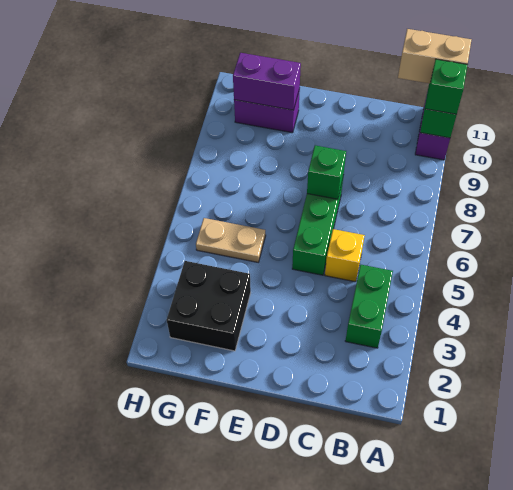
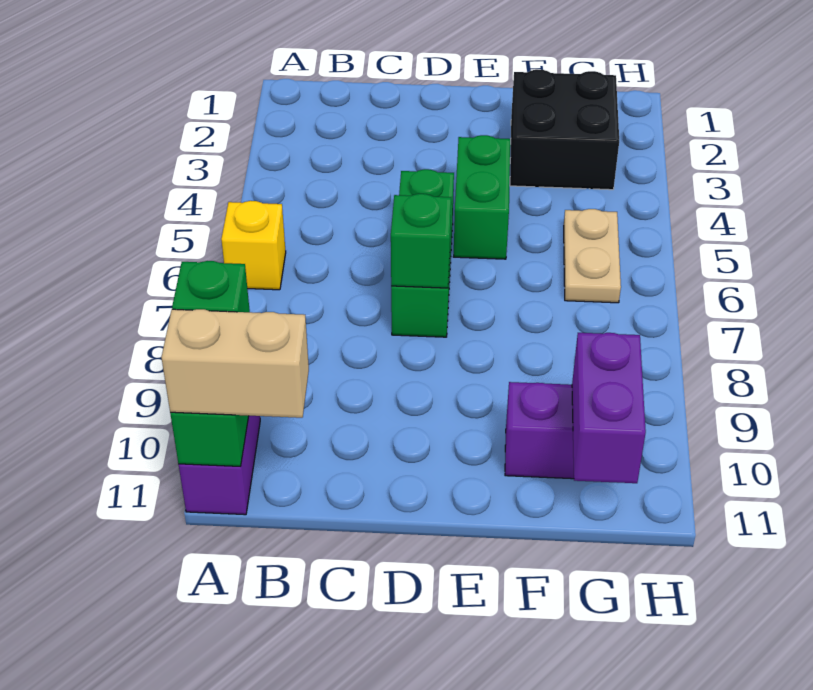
green 1x2 brick [345,265,393,348] -> green 1x2 brick moved to [453,135,510,259]
yellow 1x1 brick [325,229,365,282] -> yellow 1x1 brick moved to [221,201,286,290]
tan 1x2 plate [196,218,266,262] -> tan 1x2 plate turned to [564,209,621,303]
purple 1x2 brick [233,53,301,110] -> purple 1x2 brick turned to [572,333,646,483]

